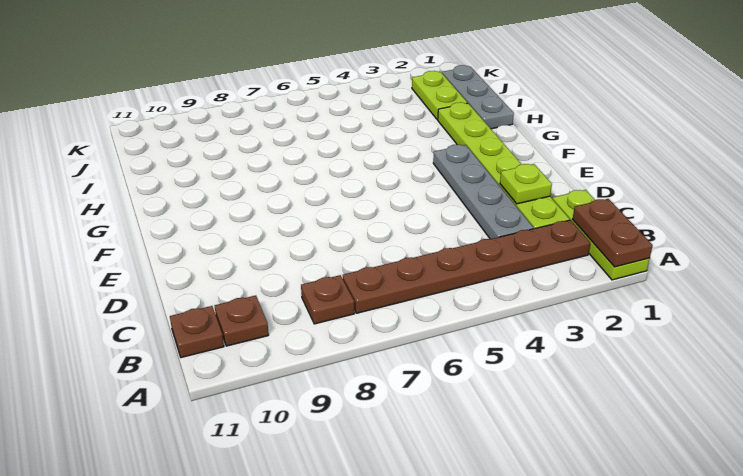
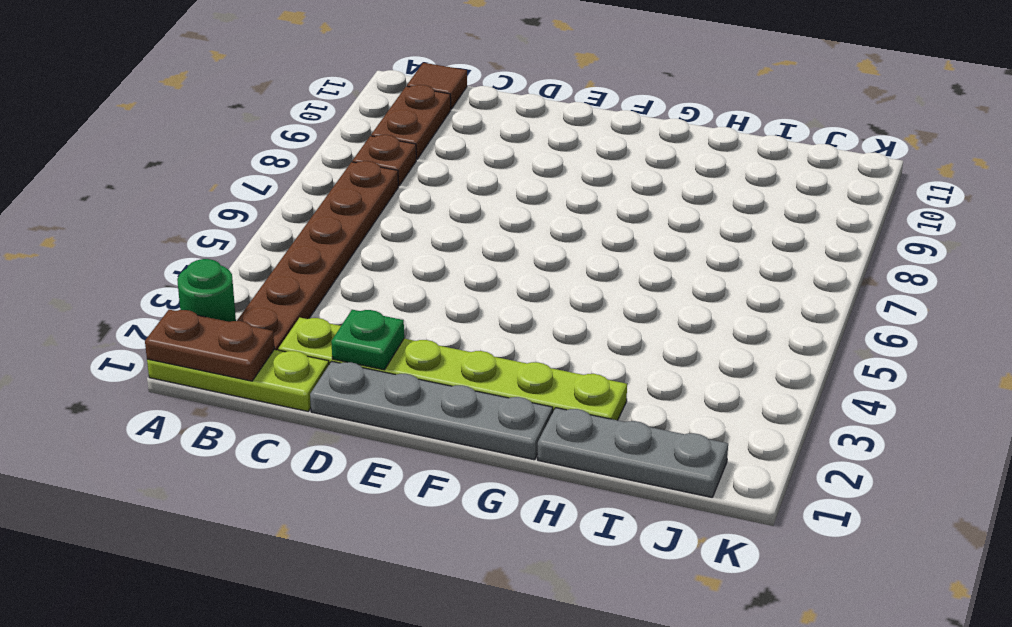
none -> green 1x1 round brick [177,259,236,322]
brown 1x1 plate [215,295,269,346] -> brown 1x2 plate [371,85,451,159]
brown 1x1 plate [170,306,224,358] -> brown 1x1 tile [407,63,467,109]
grey 1x4 plate [433,145,533,239] -> grey 1x4 plate moved to [310,361,553,460]
lime 1x1 plate [500,164,552,204] -> green 1x1 plate [331,310,404,370]
lime 1x2 plate [412,71,467,120] -> none

